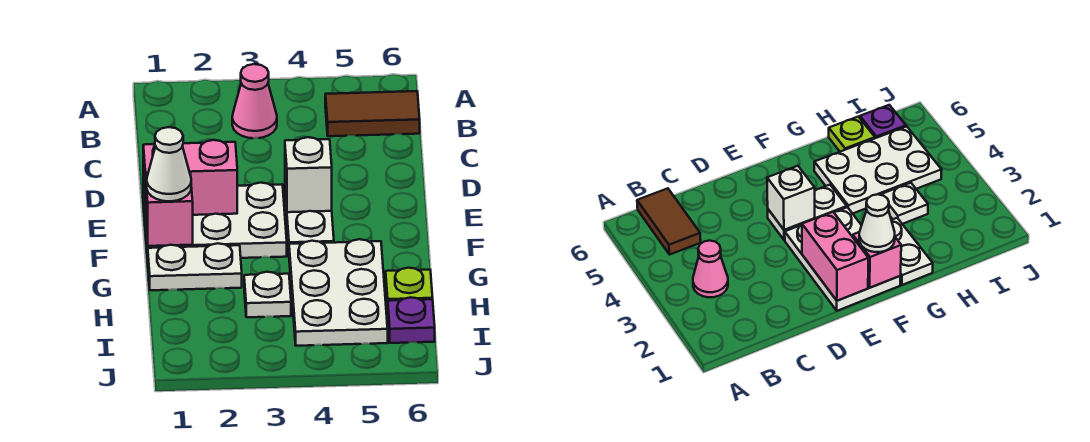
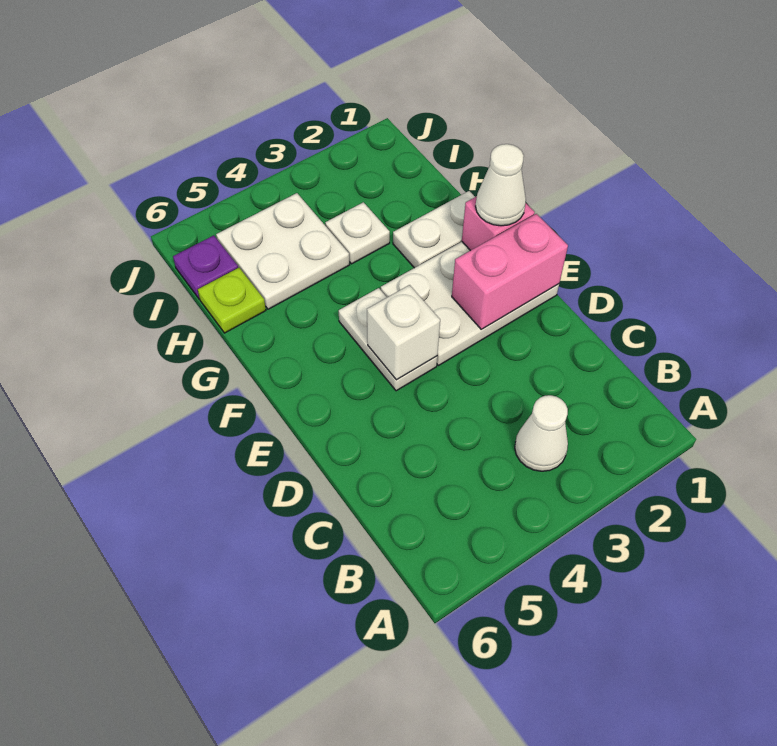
pink 1x1 cone [232,64,277,138] -> white 1x1 cone [515,395,568,471]
brown 1x2 tile [325,91,420,136] -> none
white 2x3 plate [289,239,388,346] -> white 2x2 plate [216,193,350,309]

